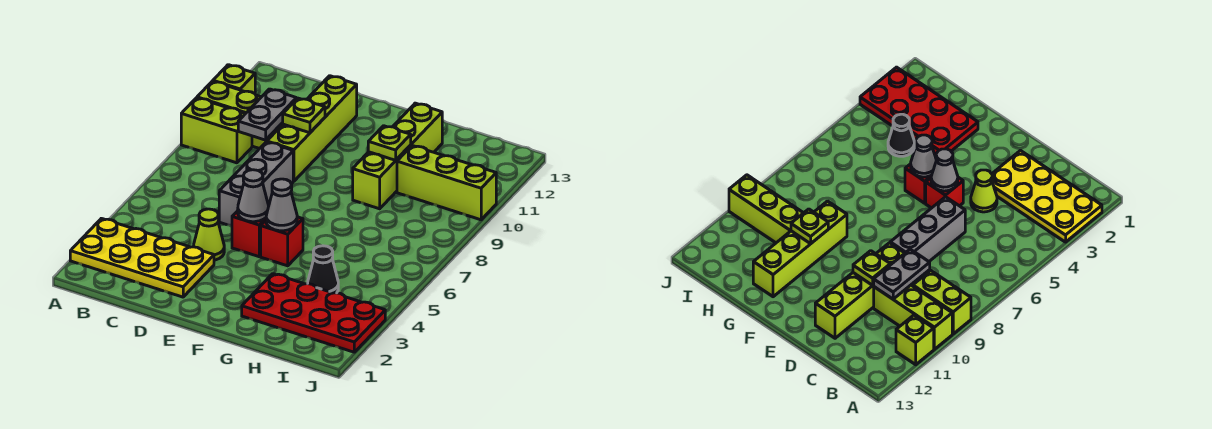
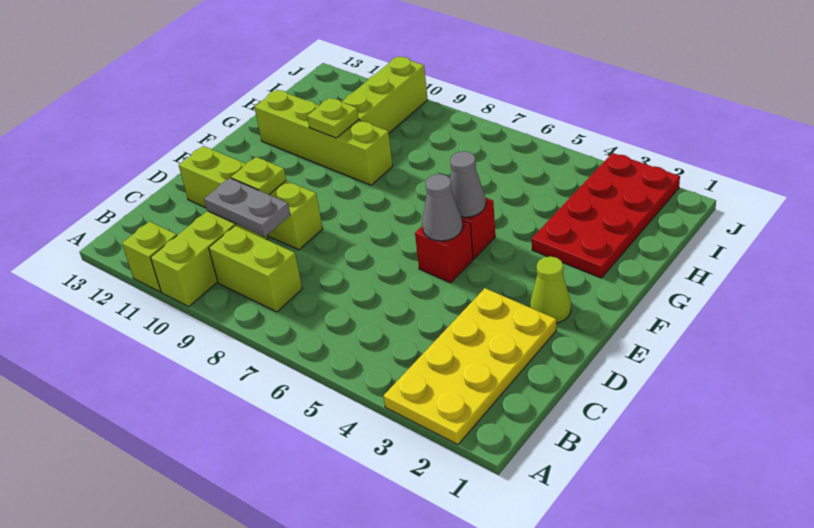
lime 1x2 brick [181,98,252,163] -> lime 1x2 brick turned to [209,226,302,312]
lime 1x1 cone [193,209,224,260] -> lime 1x1 cone moved to [530,256,571,323]
grey 1x3 brick [219,142,293,226] -> none
black 1x1 cone [308,246,338,293] -> none

